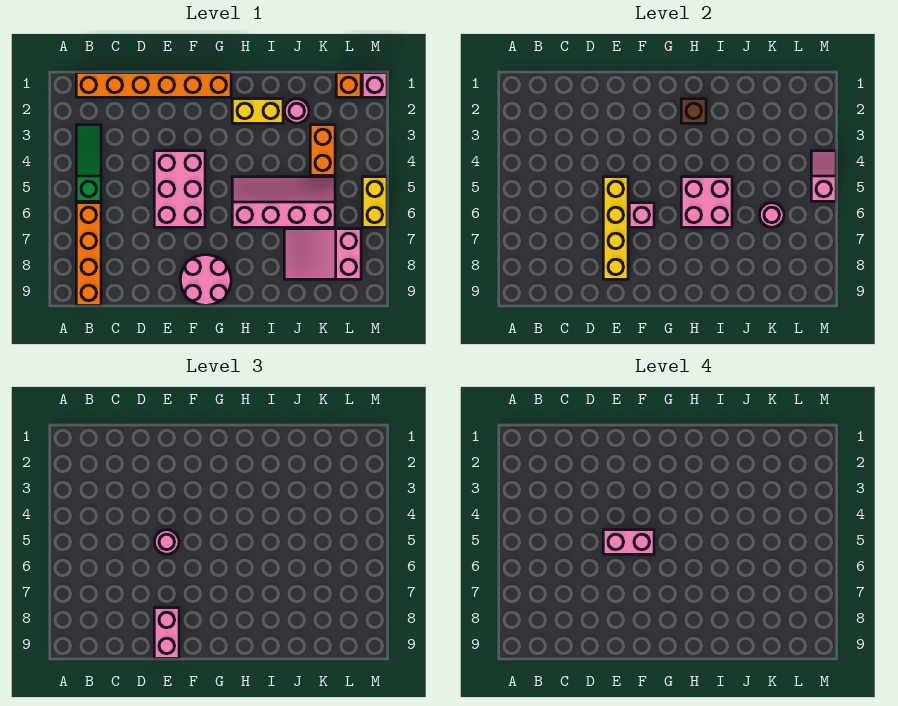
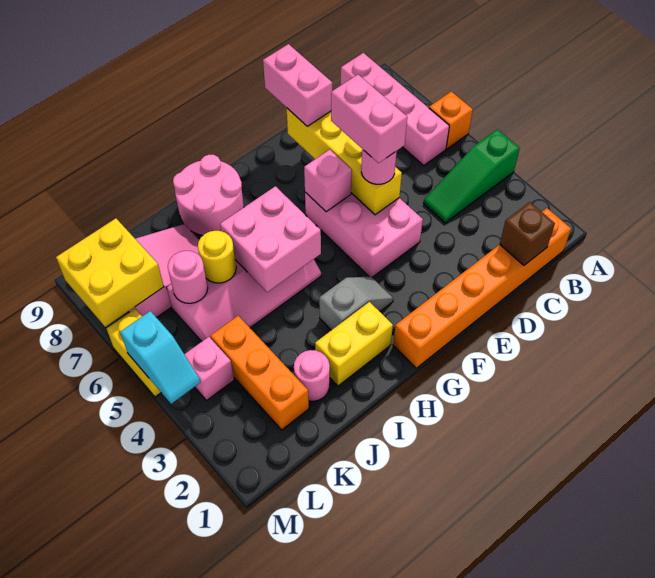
green 1x3 slope [76,125,101,201] -> green 1x3 slope turned to [424,129,520,223]
orange 1x4 brick [76,203,101,305] -> pink 1x4 brick [341,53,449,165]
pink 1x2 brick [603,530,654,554] -> pink 1x2 brick turned to [331,74,407,163]
pink 2x2 round brick [180,255,231,305] -> pink 2x2 round brick moved to [173,155,244,235]
none -> grey 1x2 slope [319,276,393,330]
brown 1x1 brick [681,99,706,123] -> brown 1x1 brick moved to [500,202,555,265]
none -> yellow 1x1 round brick [198,231,236,283]
orange 1x2 brick [310,125,335,175] -> orange 1x3 brick [210,316,309,430]
orange 1x1 brick [336,73,361,97] -> orange 1x1 brick moved to [429,91,473,149]
none -> yellow 2x2 brick [56,218,164,327]
pink 1x1 brick [362,73,387,97] -> pink 1x1 brick moved to [184,337,234,401]
pink 1x2 slope [811,151,836,201] -> cyan 1x2 slope [120,311,200,404]

